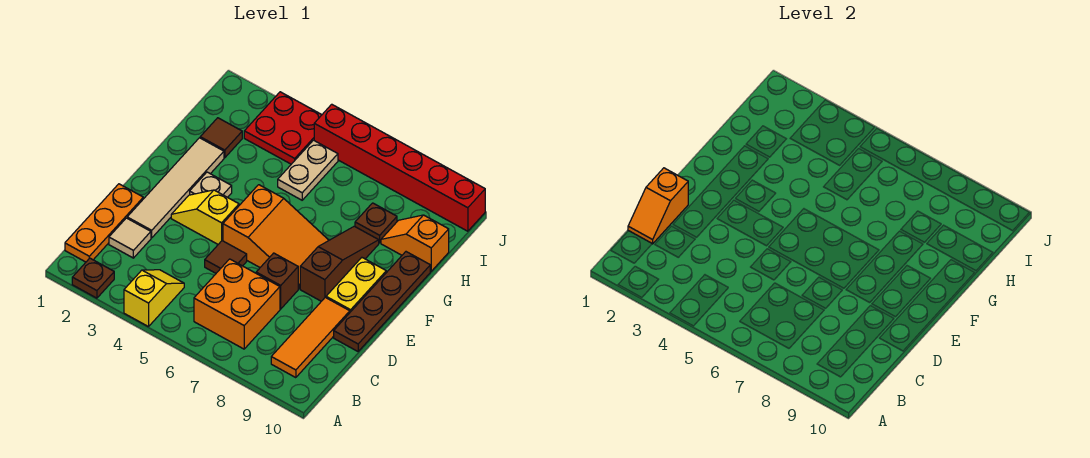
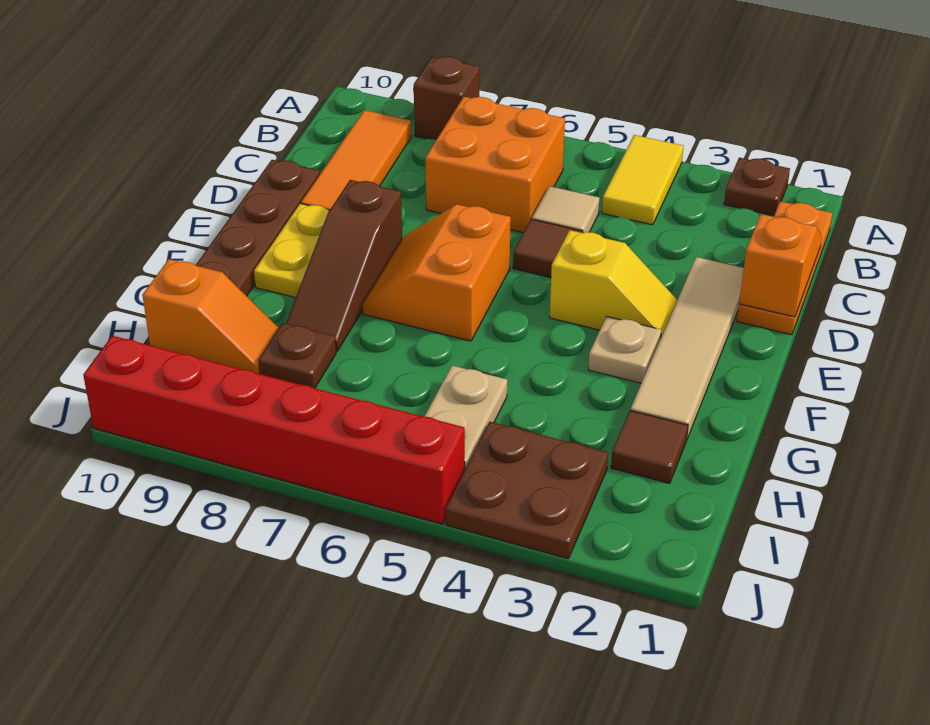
yellow 1x2 slope [124,270,184,327] -> yellow 1x2 tile [602,135,684,225]
tan 1x1 tile [109,218,151,258] -> tan 1x1 tile moved to [532,186,599,233]
brown 1x1 brick [256,253,298,309] -> brown 1x1 brick moved to [414,57,480,140]
orange 2x3 slope [223,185,329,289] -> orange 2x2 slope [363,204,511,341]
red 2x2 plate [244,92,321,164] -> brown 2x2 plate [446,422,608,559]

